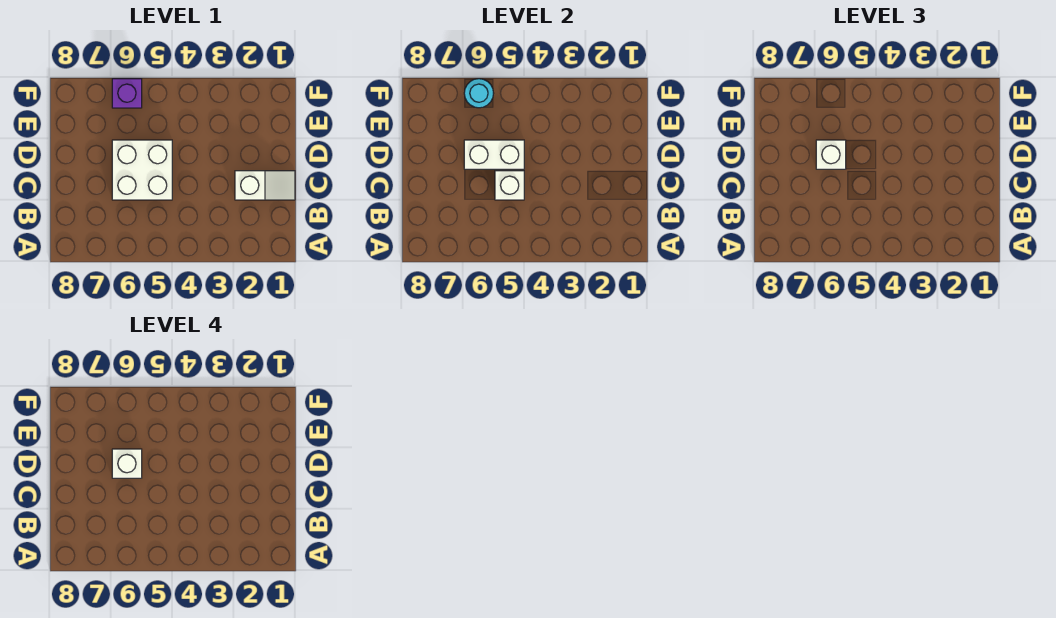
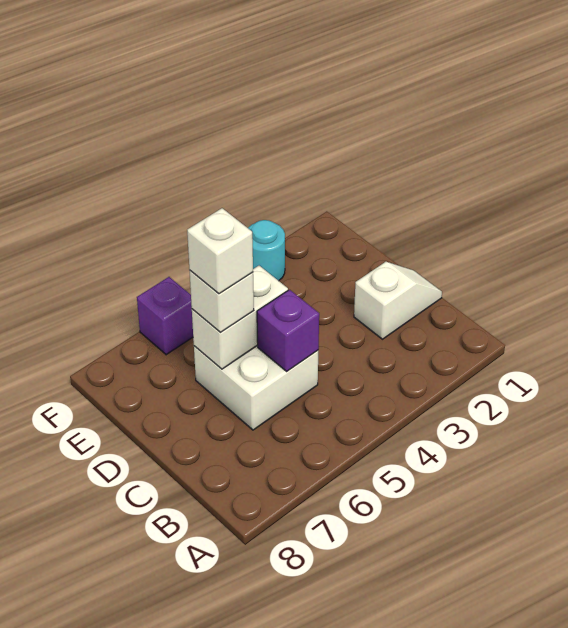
white 1x1 brick [495,171,524,200] -> purple 1x1 brick [257,290,319,371]
cyan 1x1 round brick [464,79,494,108] -> cyan 1x1 round brick moved to [248,220,285,281]

